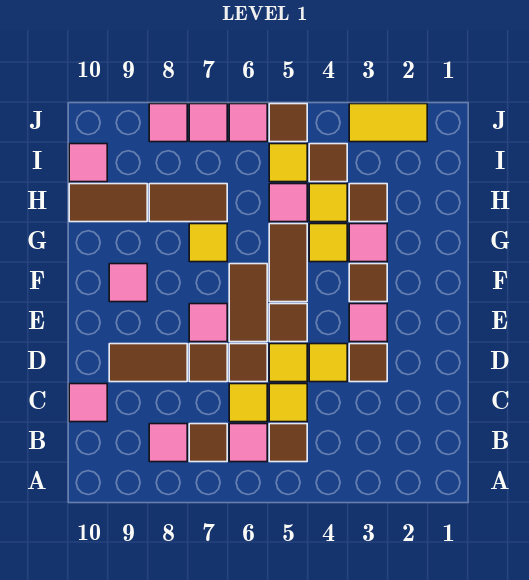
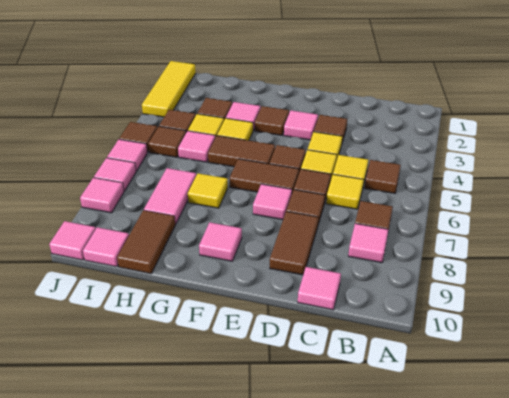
pink 1x1 tile [229,424,267,462] -> pink 1x1 tile moved to [49,221,96,260]
brown 1x2 tile [149,184,227,222] -> pink 1x2 tile [144,168,196,225]
yellow 1x1 tile [269,144,307,182] -> brown 1x1 tile [148,126,186,157]
yellow 1x2 tile [349,104,427,142] -> yellow 1x3 tile [142,61,196,117]

